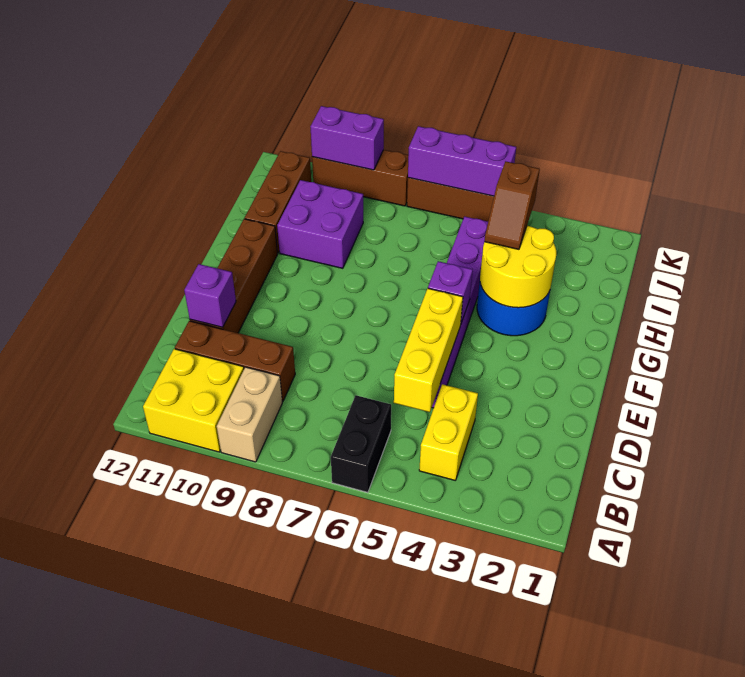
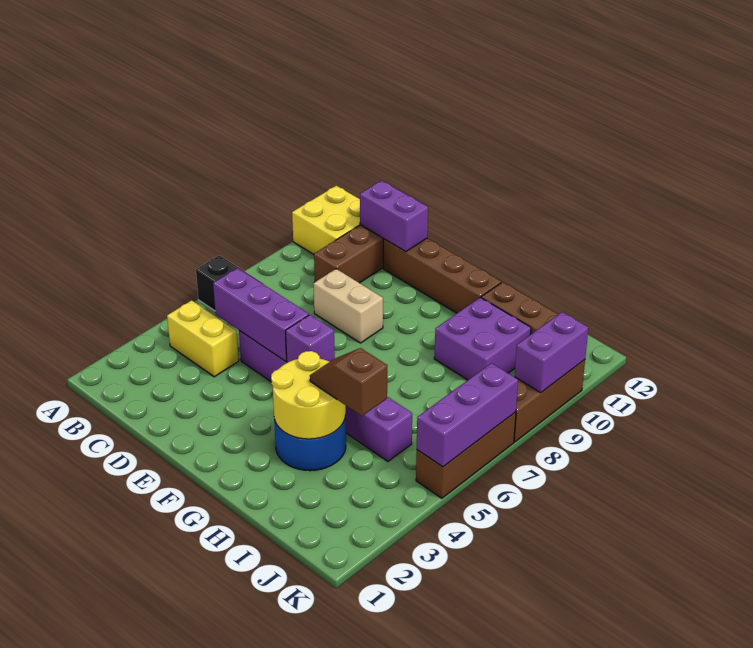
tan 1x2 brick [217,367,282,462] -> tan 1x2 brick moved to [313,269,383,343]
yellow 1x3 brick [394,288,463,412] -> purple 1x3 brick [213,268,309,361]
purple 1x1 brick [184,264,236,327] -> purple 1x2 brick [360,181,428,252]

